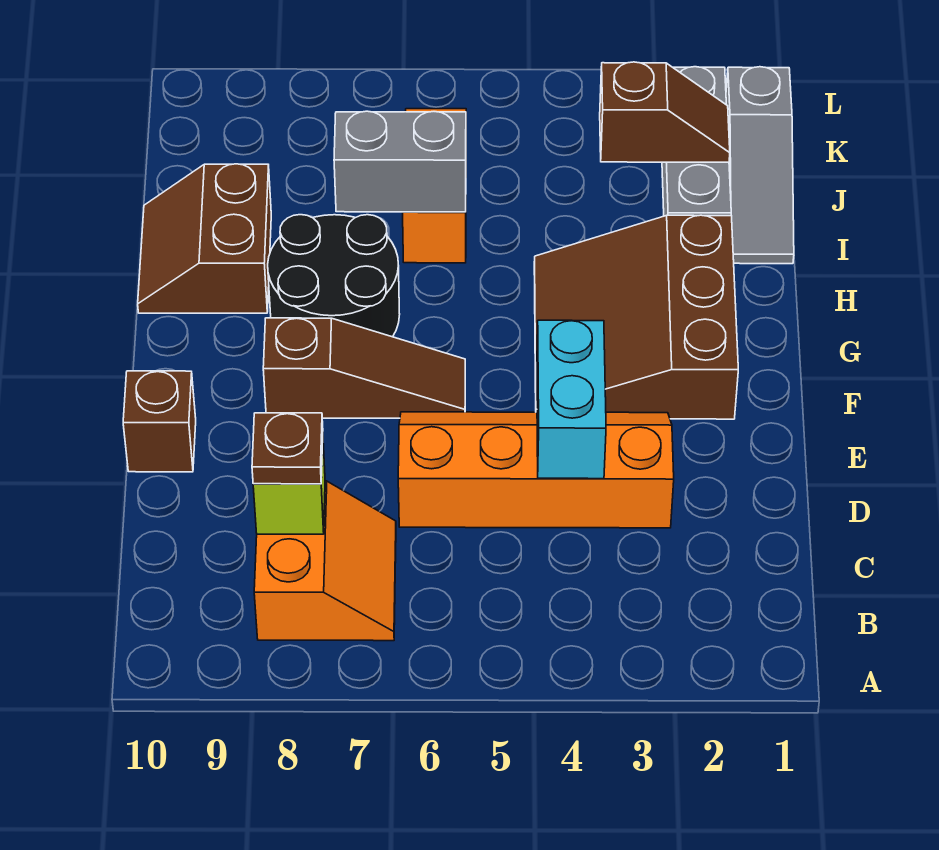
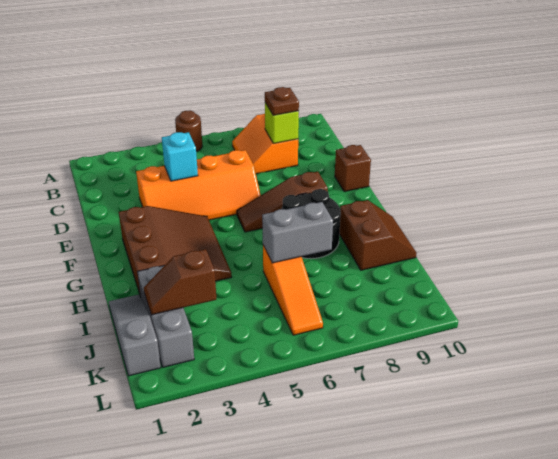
none -> brown 1x1 round brick [175,111,202,152]
cyan 1x2 brick [537,320,606,479] -> cyan 1x1 brick [162,132,198,181]

